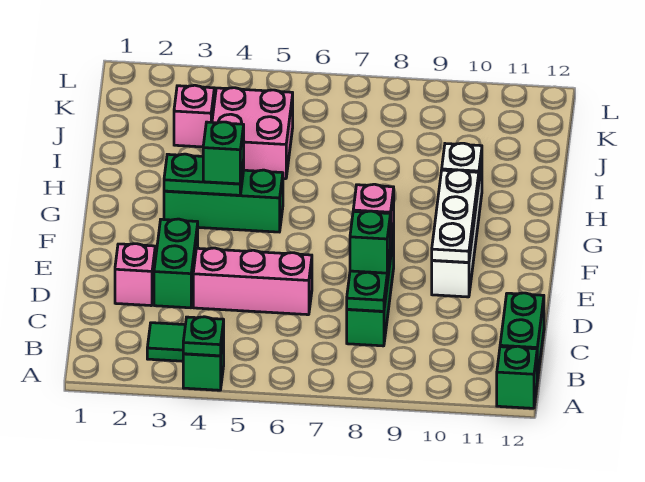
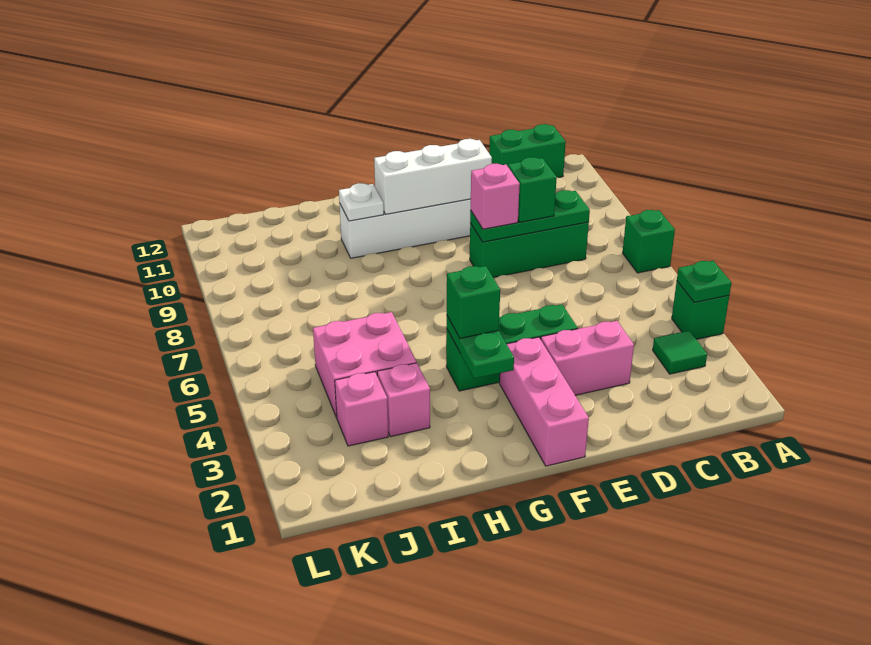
green 1x1 brick [497,346,537,408] -> green 1x1 brick moved to [623,210,675,273]
pink 1x1 brick [115,244,155,306] -> pink 1x1 brick moved to [377,363,430,437]
green 1x2 brick [154,219,198,308] -> pink 1x2 brick [541,321,634,395]
pink 1x3 brick [193,248,312,315] -> pink 1x3 brick moved to [499,337,589,466]
white 1x3 plate [432,170,479,262] -> white 1x3 brick [374,139,492,214]
green 1x3 brick [164,170,283,232] -> green 1x3 brick turned to [446,304,578,391]

